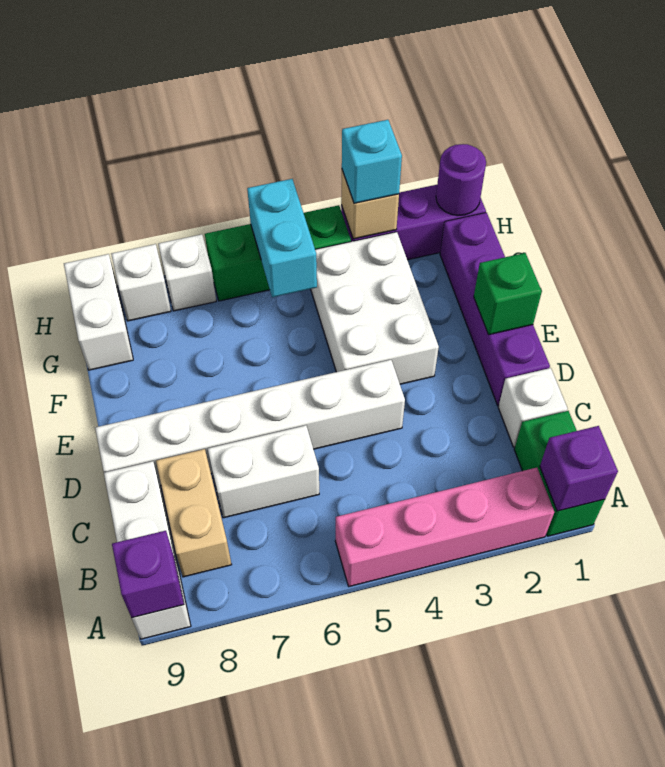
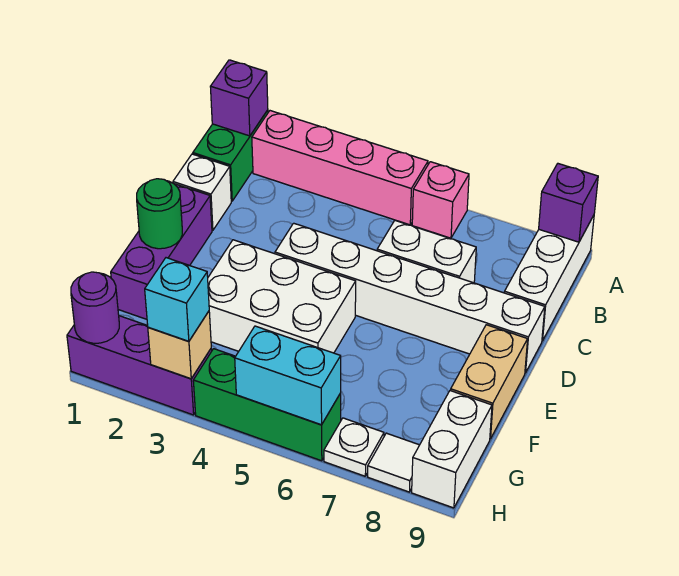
none -> pink 1x1 brick [412,162,469,238]
tan 1x2 brick [156,449,232,577] -> tan 1x2 brick moved to [451,325,528,439]
purple 1x4 brick [440,213,550,405] -> purple 1x3 brick [111,184,212,319]
green 1x1 brick [474,253,542,335] -> green 1x1 round brick [137,179,182,249]
white 2x3 brick [311,232,439,384] -> white 2x3 brick turned to [208,240,356,353]
cyan 1x2 brick [247,179,317,297] -> cyan 1x2 brick turned to [235,326,341,425]
white 1x1 brick [158,234,216,311] -> white 1x1 plate [324,418,384,476]
white 1x1 brick [111,244,171,321] -> white 1x1 tile [368,433,419,492]

